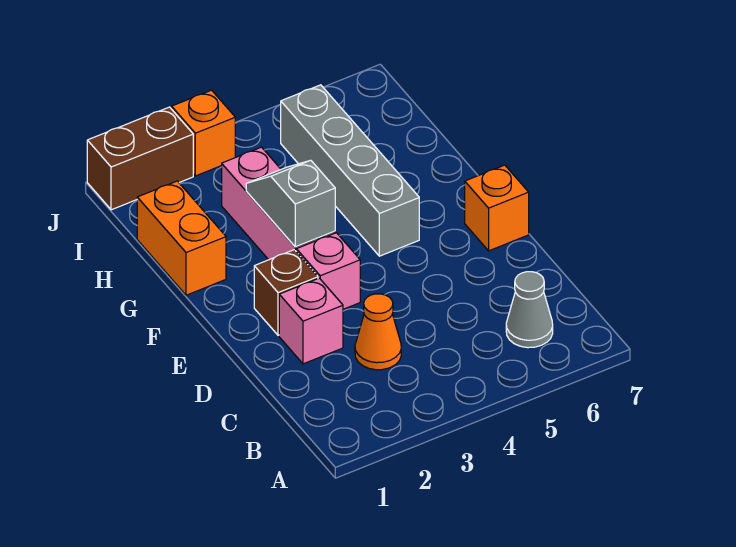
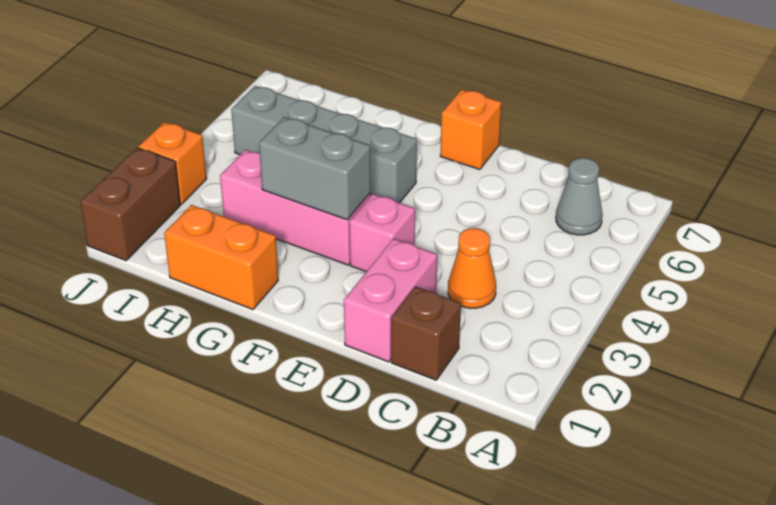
pink 1x1 brick [279,278,343,364] -> pink 1x2 brick [344,239,437,362]
brown 1x1 brick [254,250,318,335] -> brown 1x1 brick moved to [391,287,461,380]
grey 1x2 slope [246,160,335,247] -> grey 1x2 brick [259,117,371,220]

